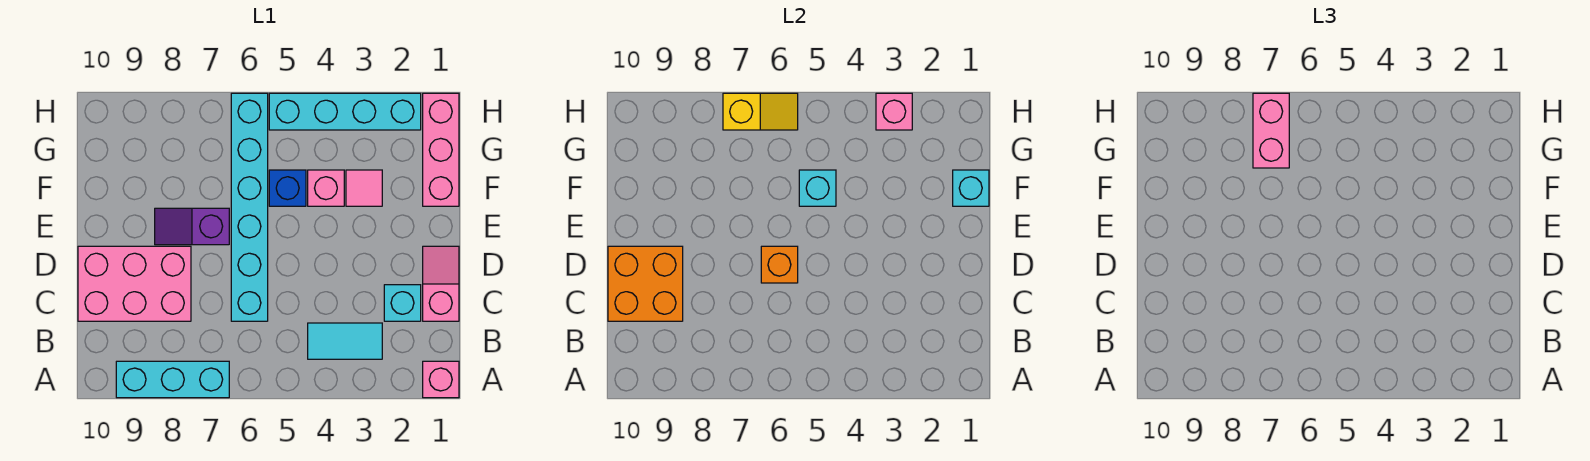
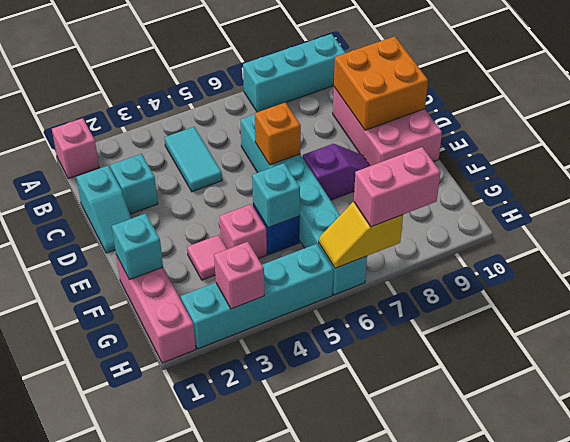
cyan 1x2 tile [308,323,382,359] -> cyan 1x2 tile turned to [164,127,222,192]
pink 1x2 slope [423,246,459,321] -> cyan 1x2 slope [76,166,131,253]
pink 2x3 brick [78,246,191,321] -> pink 2x3 brick turned to [333,87,442,166]
pink 1x2 brick [1253,93,1289,168] -> pink 1x2 brick turned to [354,147,441,227]

